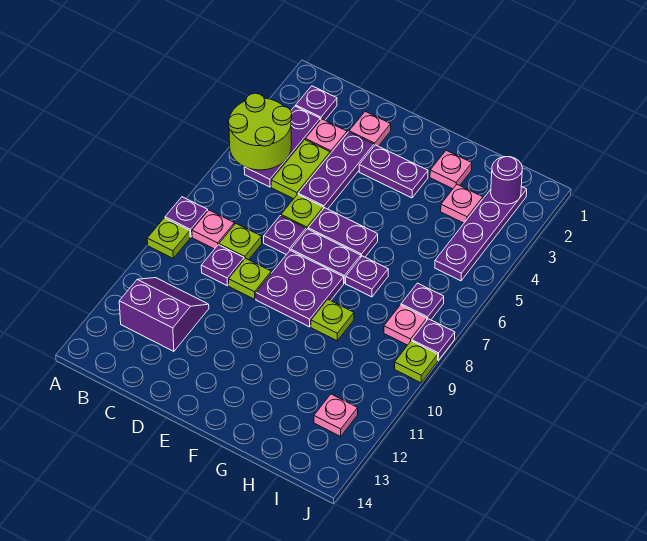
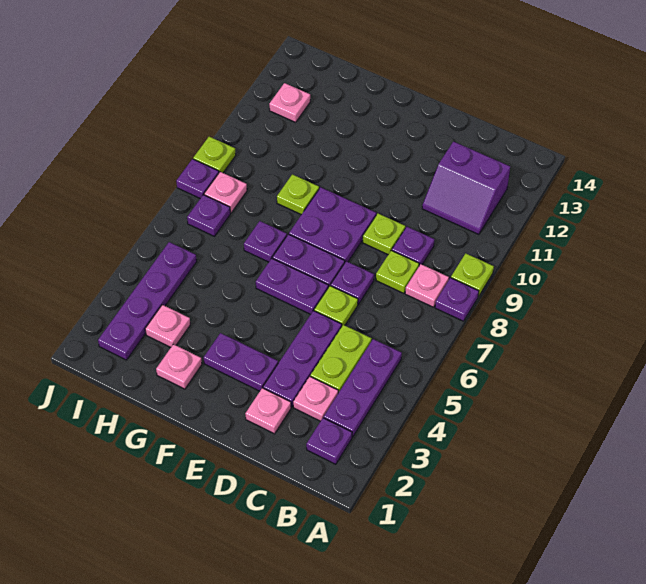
lime 2x2 round brick [228,93,292,170] -> none
purple 1x1 round brick [491,157,522,204] -> none

